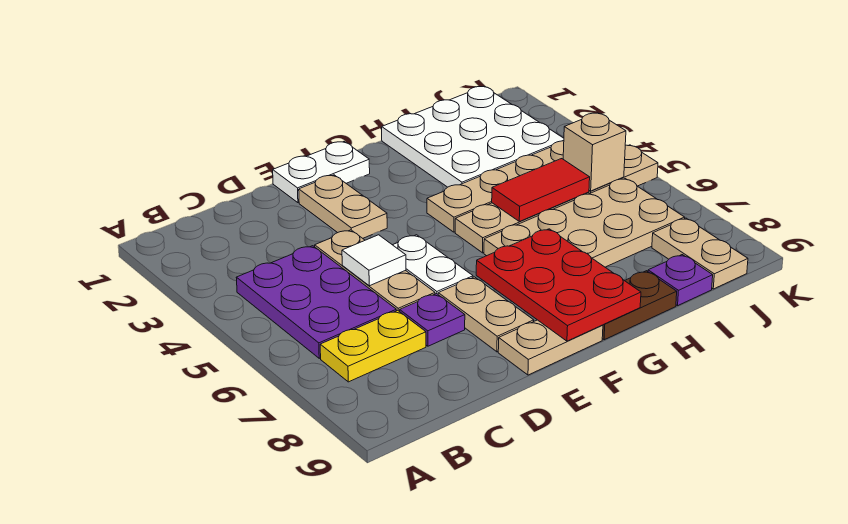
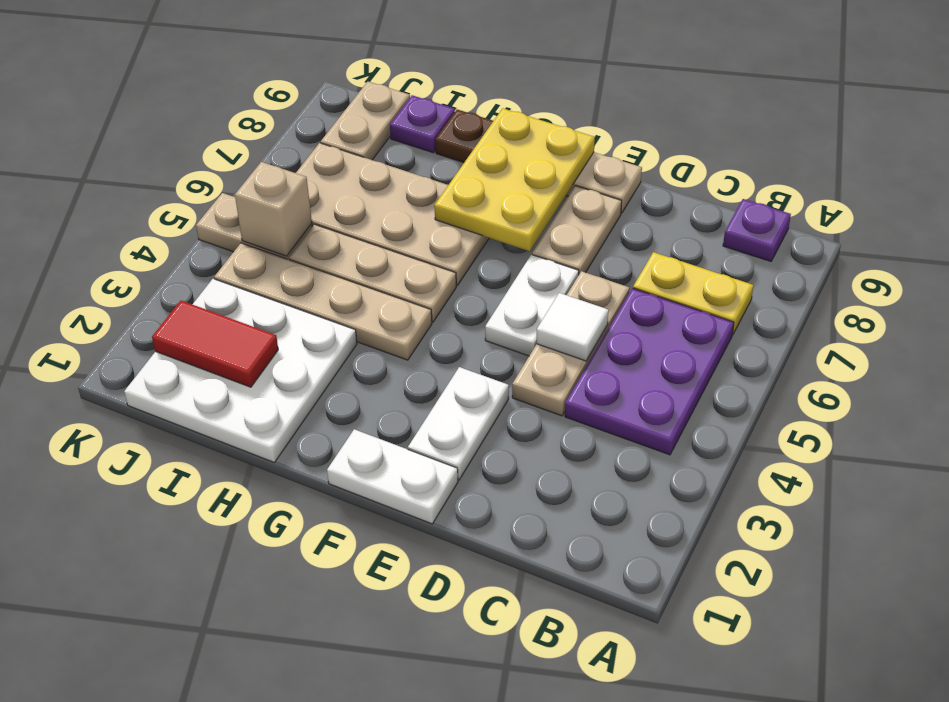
purple 1x1 plate [400,294,465,346] -> purple 1x1 plate moved to [723,199,791,261]
tan 1x2 plate [299,175,387,238] -> white 1x2 plate [408,367,509,480]
red 2x3 plate [476,229,641,341] -> yellow 2x3 plate [434,108,595,251]
red 1x2 tile [492,159,590,222] -> red 1x2 tile moved to [152,301,278,387]

